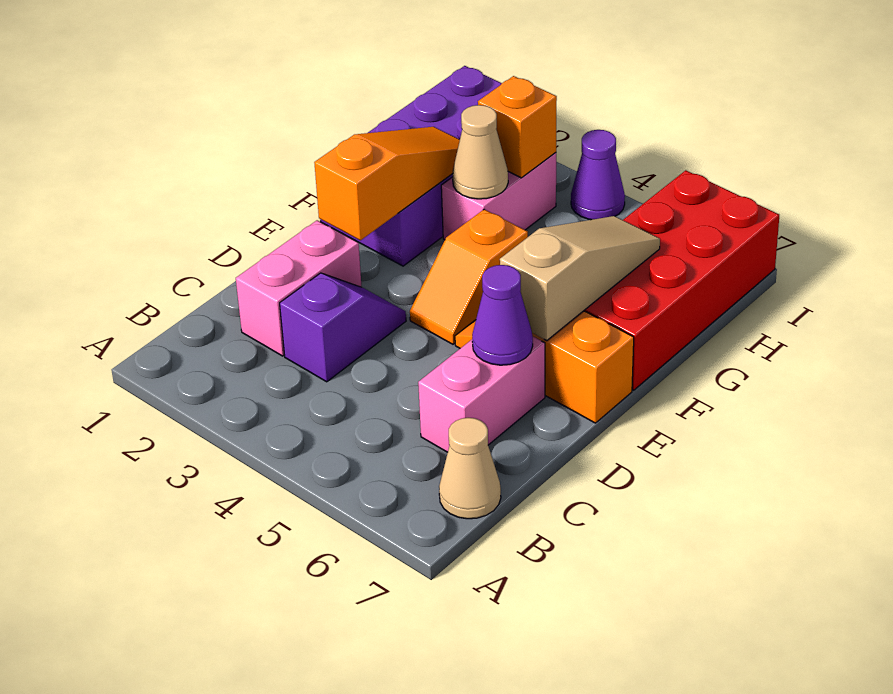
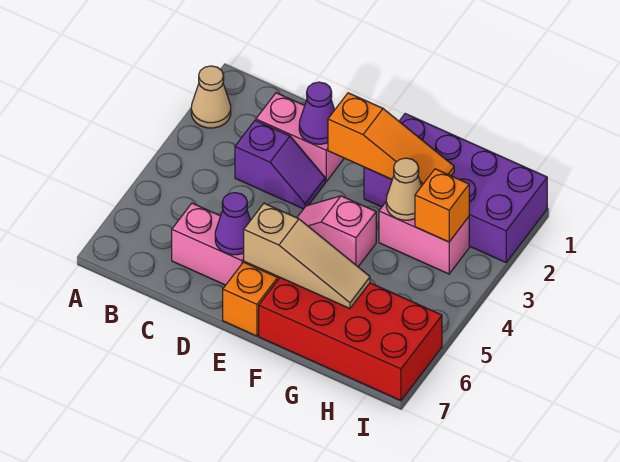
tan 1x1 cone [439,418,501,519] -> tan 1x1 cone moved to [191,66,231,128]
orange 1x2 slope [410,209,528,344] -> pink 1x2 slope [297,196,376,267]
purple 1x1 cone [571,130,625,220] -> purple 1x1 cone moved to [299,82,335,144]

